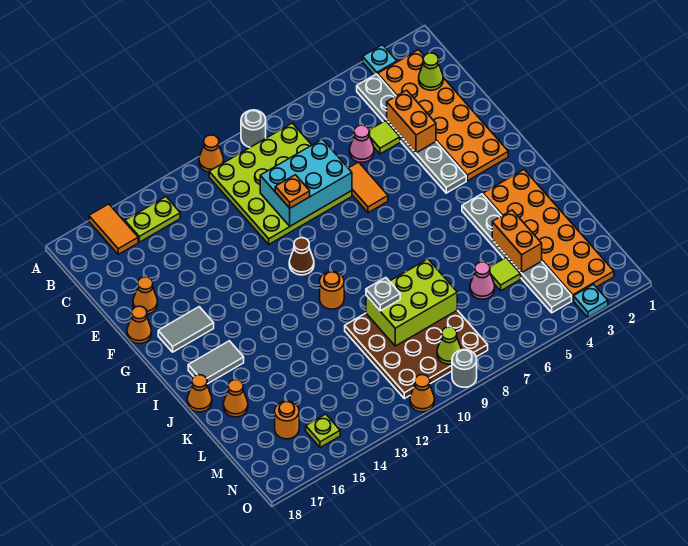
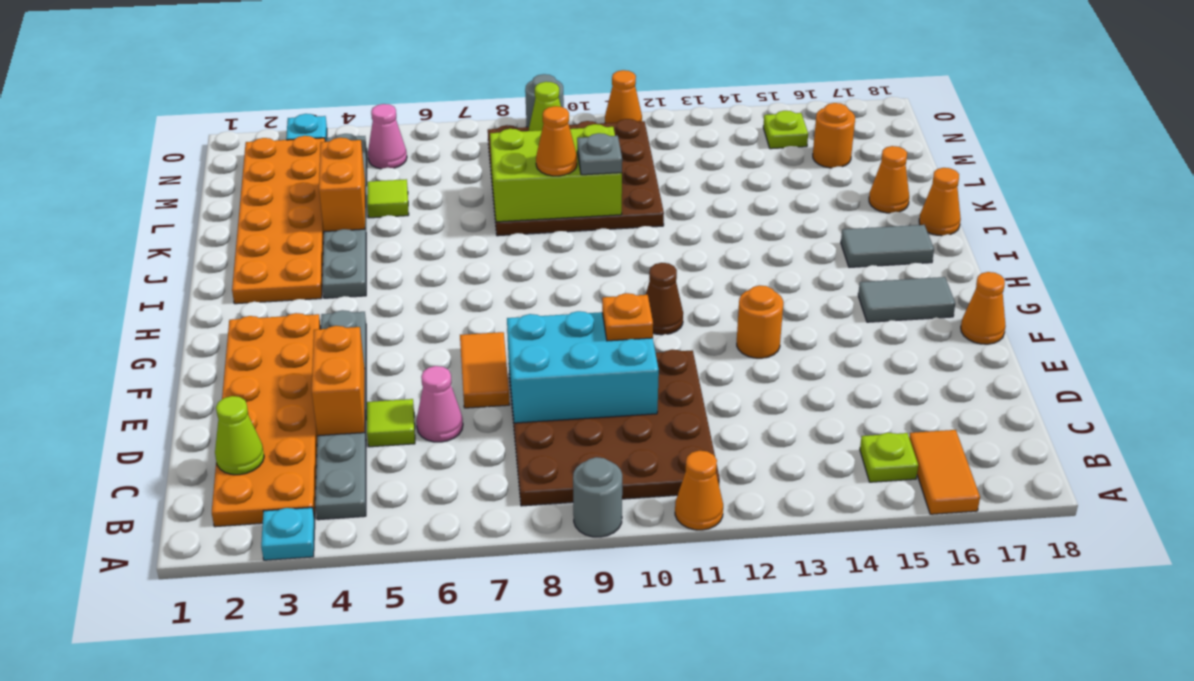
lime 4x4 plate [209,123,352,244] -> brown 4x4 plate [509,350,720,506]
lime 1x2 plate [125,197,180,242] -> lime 1x1 plate [860,433,918,482]
orange 1x1 cone [133,277,158,314] -> orange 1x1 cone moved to [536,106,577,176]
orange 1x1 round brick [320,271,344,309] -> orange 1x1 round brick moved to [737,285,783,358]
pink 1x1 cone [470,262,495,299] -> pink 1x1 cone moved to [368,104,407,169]

